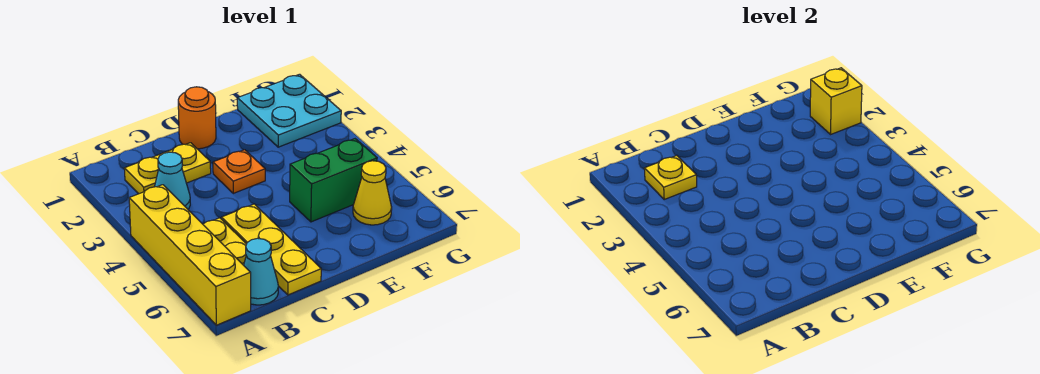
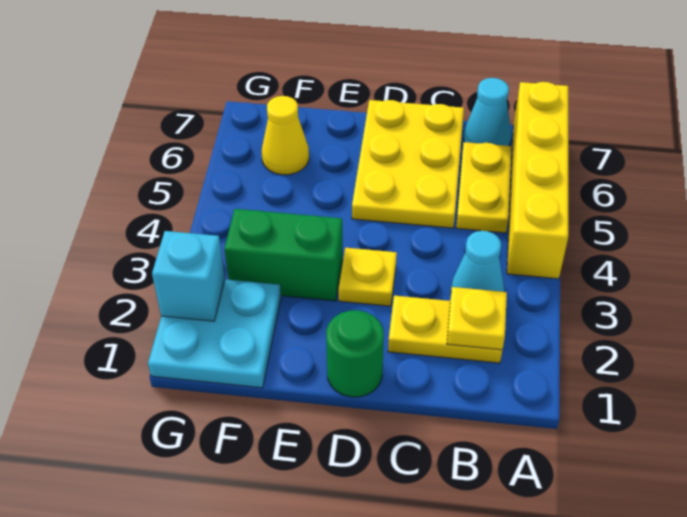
yellow 1x3 plate [222,204,321,295] -> yellow 2x3 plate [352,100,464,228]
orange 1x1 round brick [178,87,216,149] -> green 1x1 round brick [326,310,384,397]
orange 1x1 plate [213,150,265,193] -> yellow 1x1 plate [338,248,397,306]
green 1x2 brick [290,139,377,222] -> green 1x2 brick moved to [224,209,343,301]
yellow 1x1 brick [810,68,862,134] -> cyan 1x1 brick [152,231,225,321]

